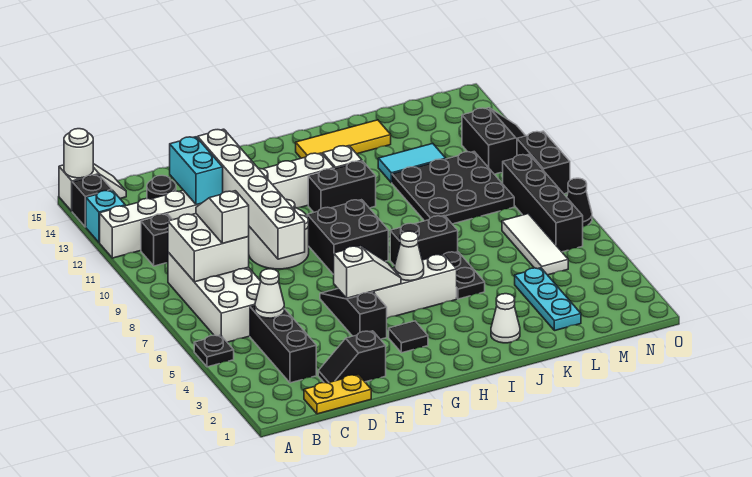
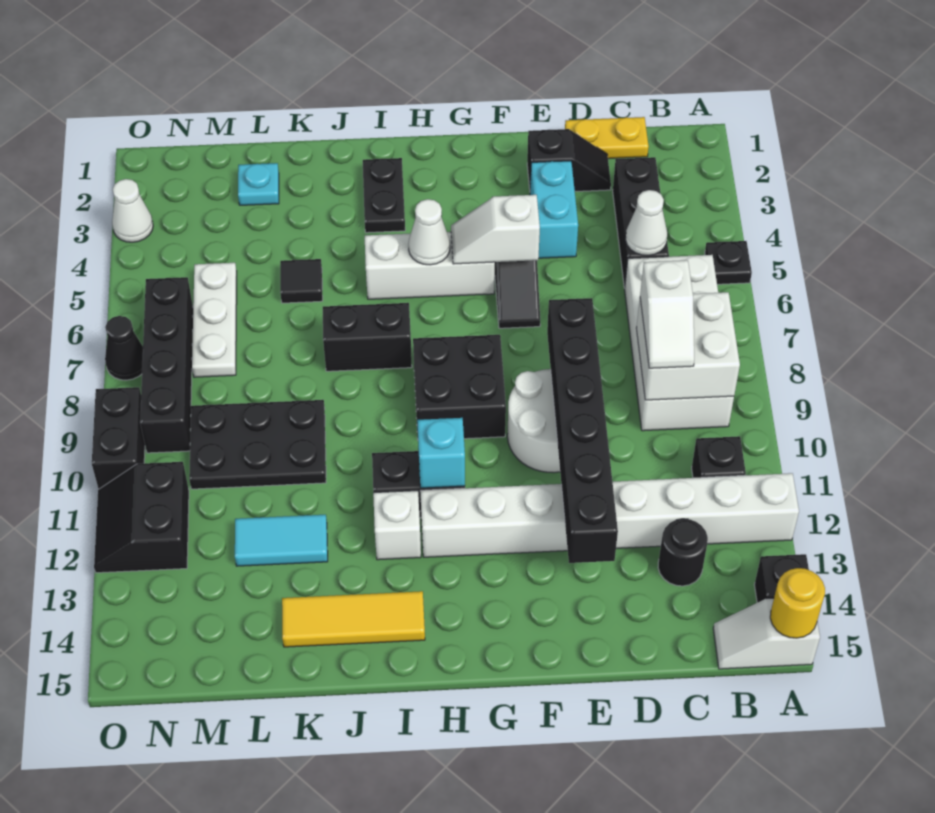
cyan 1x1 brick [86,190,125,243] -> cyan 1x1 brick moved to [417,418,465,488]
white 1x1 round brick [64,129,93,178] -> yellow 1x1 round brick [770,568,825,638]
cyan 1x2 brick [170,137,223,205] -> cyan 1x2 brick moved to [530,161,578,258]
white 1x6 brick [198,129,305,259] -> black 1x6 brick [547,298,618,563]
black 1x1 tile [389,321,428,353] -> black 1x1 tile moved to [280,259,323,303]
white 1x1 cone [491,294,520,343] -> white 1x1 cone moved to [112,179,153,242]
black 1x2 plate [444,252,485,299] -> black 1x2 plate moved to [363,158,405,233]
black 3x3 plate [392,152,514,224] -> black 2x3 plate [189,400,326,489]
cyan 1x3 plate [515,268,581,331] -> cyan 1x1 plate [238,163,279,205]
white 1x3 tile [502,214,568,275] -> white 1x3 plate [192,263,237,377]

